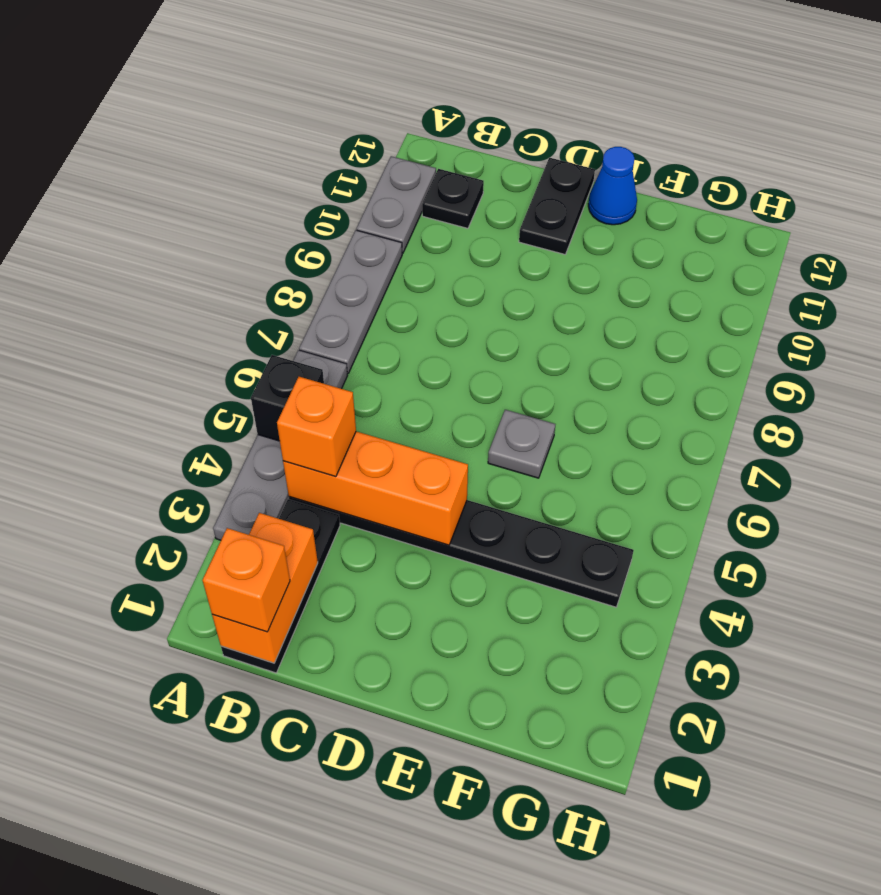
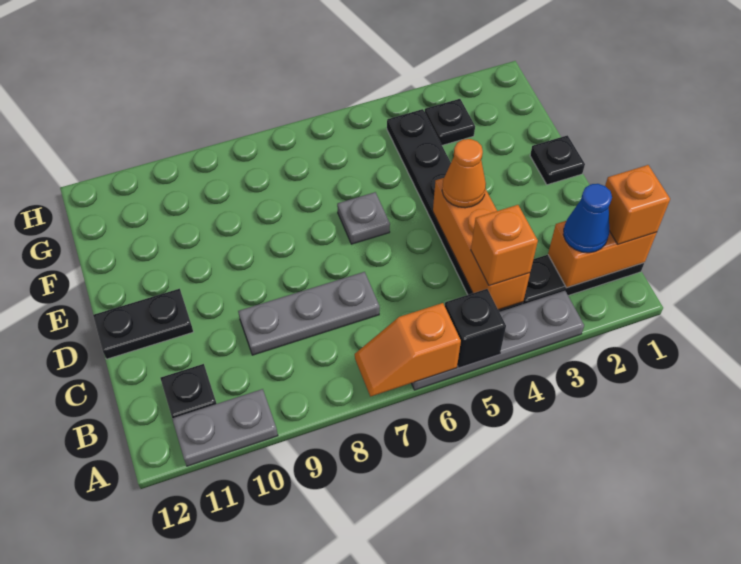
none -> orange 1x2 slope [355,303,461,397]
grey 1x3 plate [299,230,402,374] -> grey 1x3 plate moved to [238,272,380,355]
none -> orange 1x1 cone [442,139,486,208]
none -> black 1x1 plate [530,135,585,185]
blue 1x1 cone [588,147,637,225] -> blue 1x1 cone moved to [563,184,612,253]
none -> black 1x1 plate [425,99,475,145]

